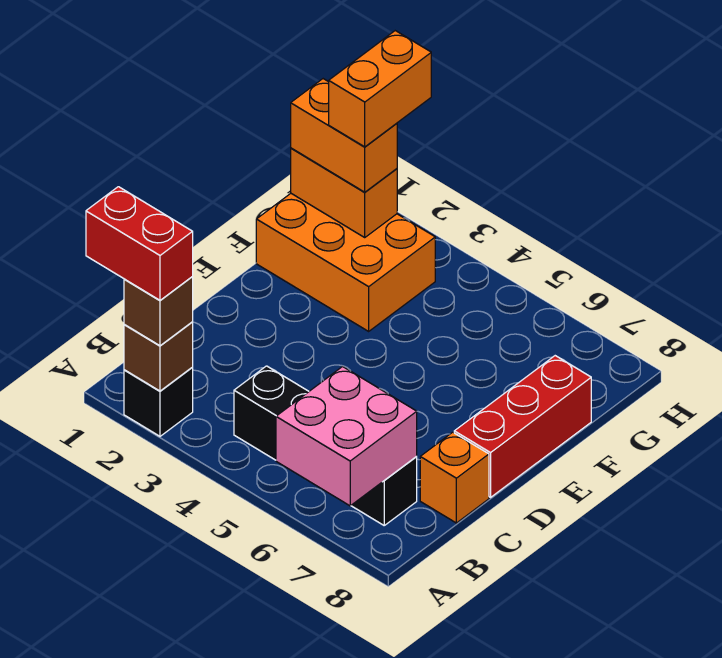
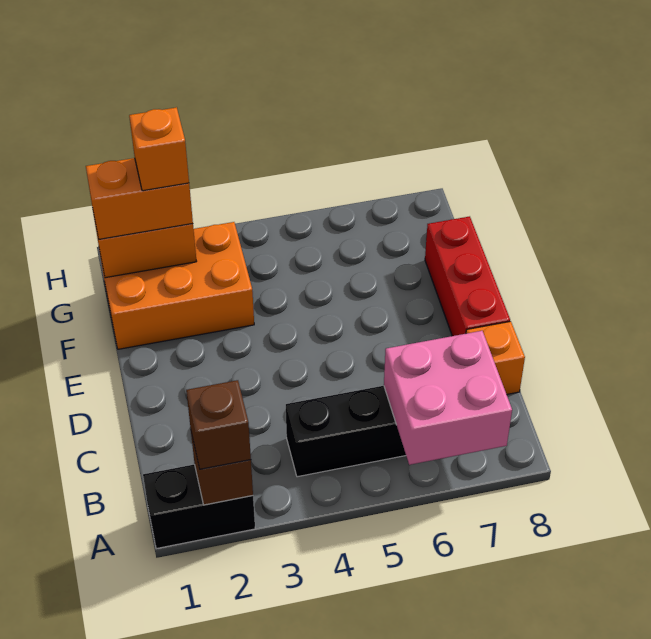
red 1x2 brick [86,187,193,300] -> none
black 1x1 brick [124,368,193,436] -> black 1x2 brick [143,464,255,549]
orange 1x2 brick [329,31,431,147] -> orange 1x1 brick [129,107,189,191]

